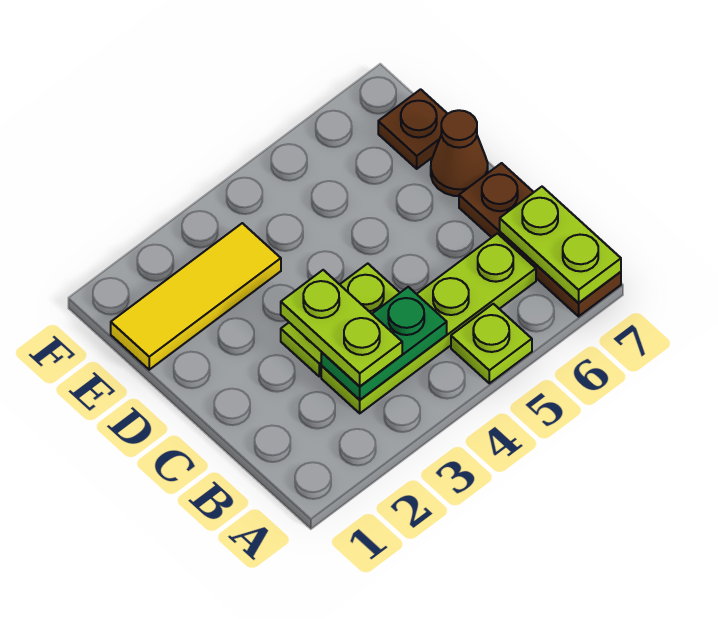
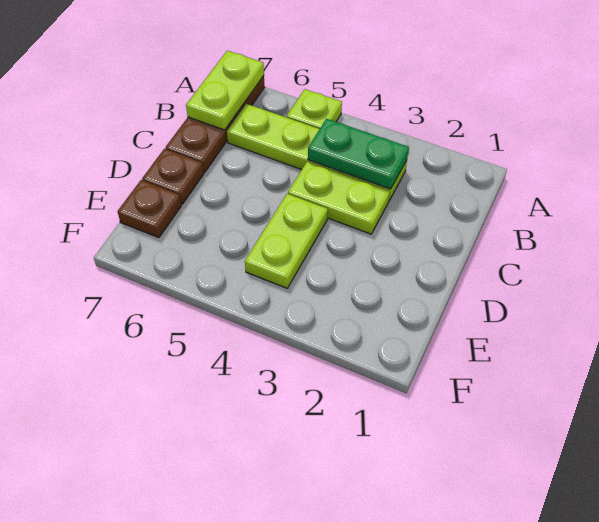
lime 1x2 plate [281,270,402,386] -> lime 1x2 plate moved to [245,194,328,288]
brown 1x1 cone [431,110,488,196] -> brown 1x1 plate [142,149,204,204]
yellow 1x3 tile [111,223,281,370] -> none

